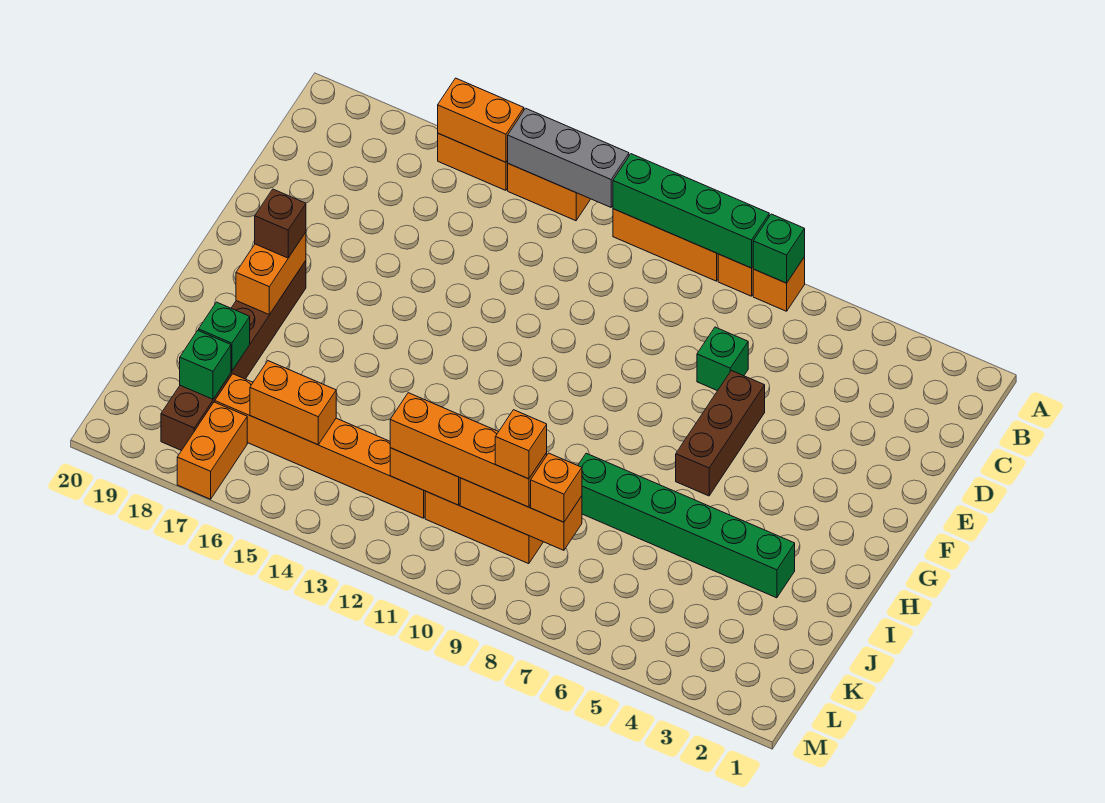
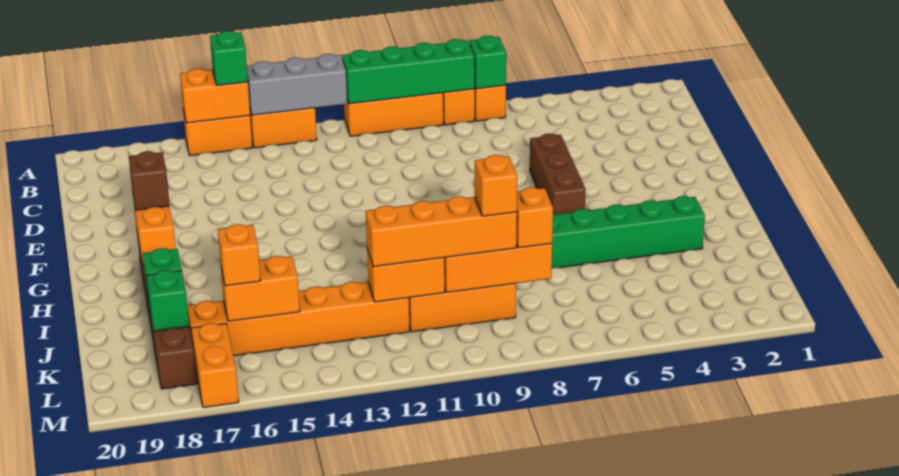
green 1x1 brick [697,327,748,391] -> green 1x1 brick moved to [210,31,248,86]
none -> orange 1x1 brick [218,224,261,286]

